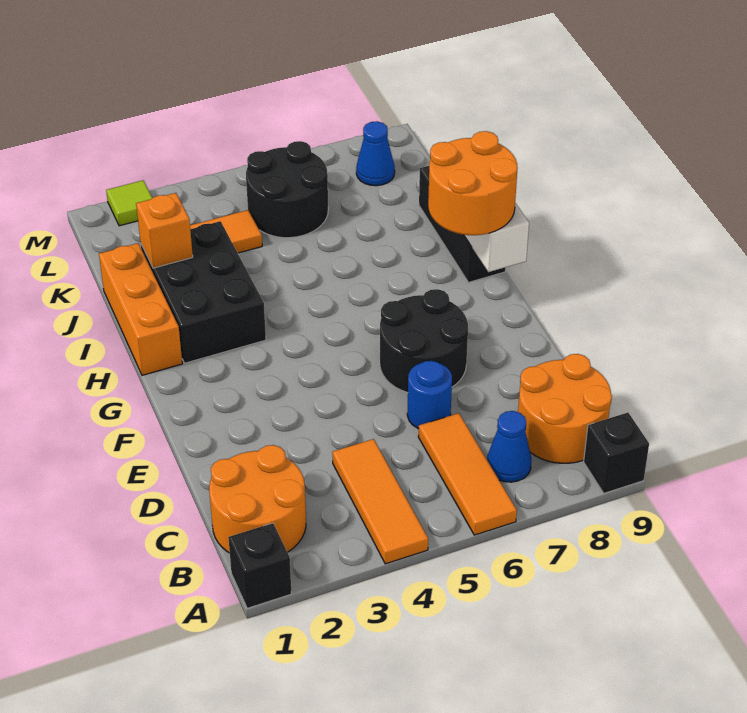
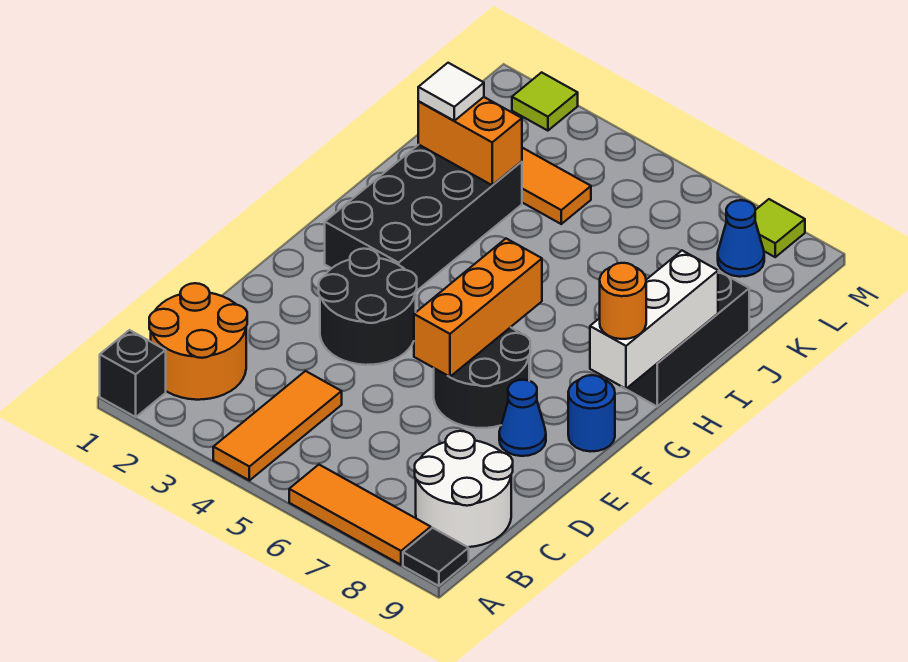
orange 1x3 tile [418,413,517,535] -> orange 1x3 tile turned to [289,465,431,565]
black 1x1 brick [584,413,649,493] -> black 1x1 tile [403,528,469,586]
blue 1x1 cone [487,411,531,482] -> blue 1x1 cone moved to [499,380,546,456]
orange 2x2 round brick [518,354,612,463] -> white 2x2 round brick [415,431,513,547]
blue 1x1 round brick [407,361,452,429] -> blue 1x1 round brick moved to [568,375,615,452]
orange 2x2 round brick [428,131,517,235] -> orange 1x1 round brick [600,263,646,339]
orange 1x3 brick [99,243,182,375] -> orange 1x3 brick moved to [414,239,542,377]
black 2x3 brick [141,221,266,363] -> black 2x4 brick [325,145,522,291]
orange 1x1 brick [136,193,193,268] -> orange 1x2 brick [418,97,522,185]
none -> white 1x1 tile [418,63,484,121]
black 2x2 round brick [246,141,328,238] -> black 2x2 round brick moved to [319,249,417,365]
none -> lime 1x1 tile [755,199,805,257]

